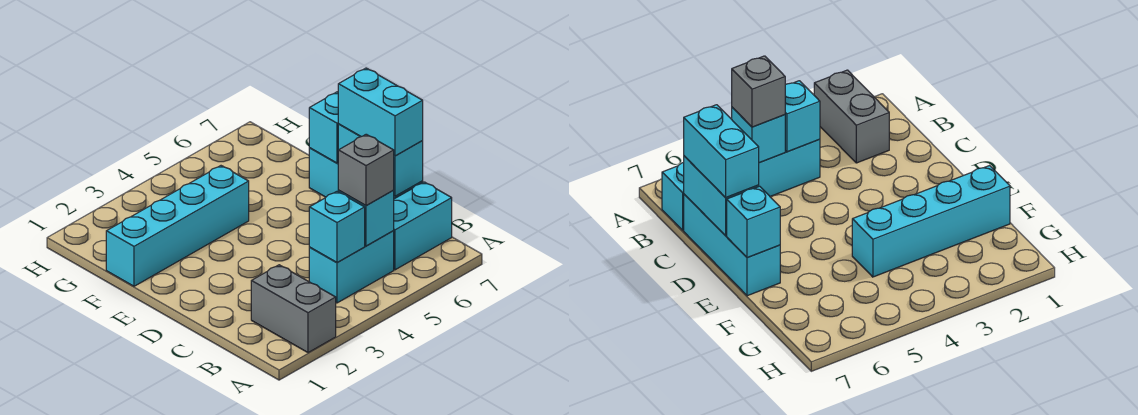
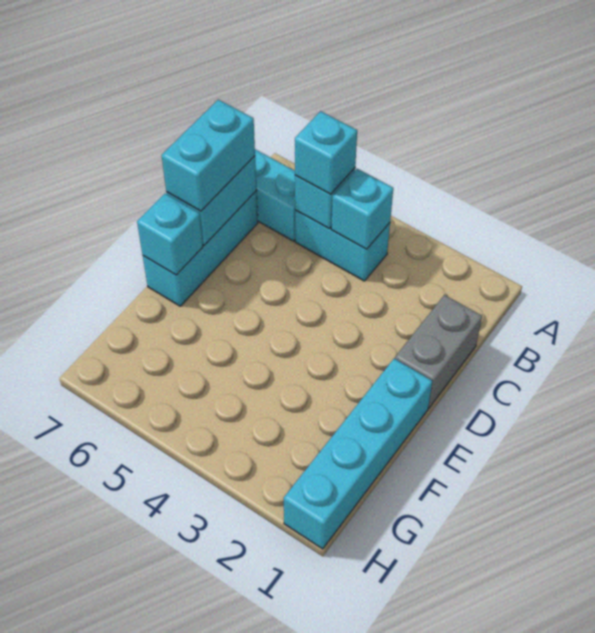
grey 1x2 brick [251,265,336,353] -> grey 1x2 brick moved to [395,295,482,408]
grey 1x1 brick [338,134,394,206] -> cyan 1x1 brick [295,111,357,194]
cyan 1x4 brick [106,166,249,286] -> cyan 1x4 brick turned to [284,359,433,549]

